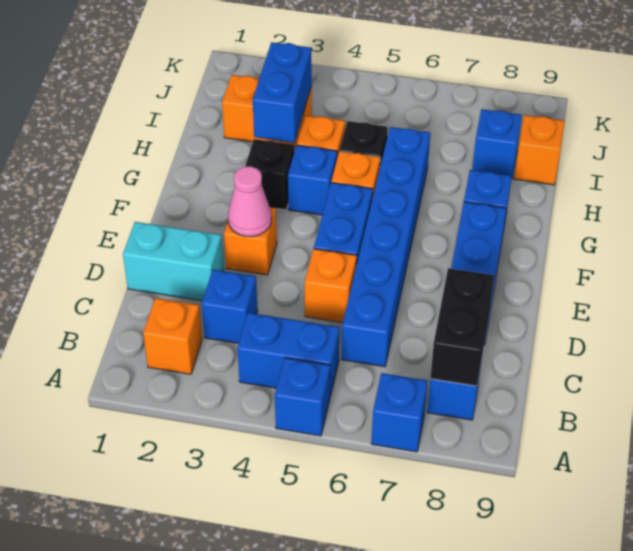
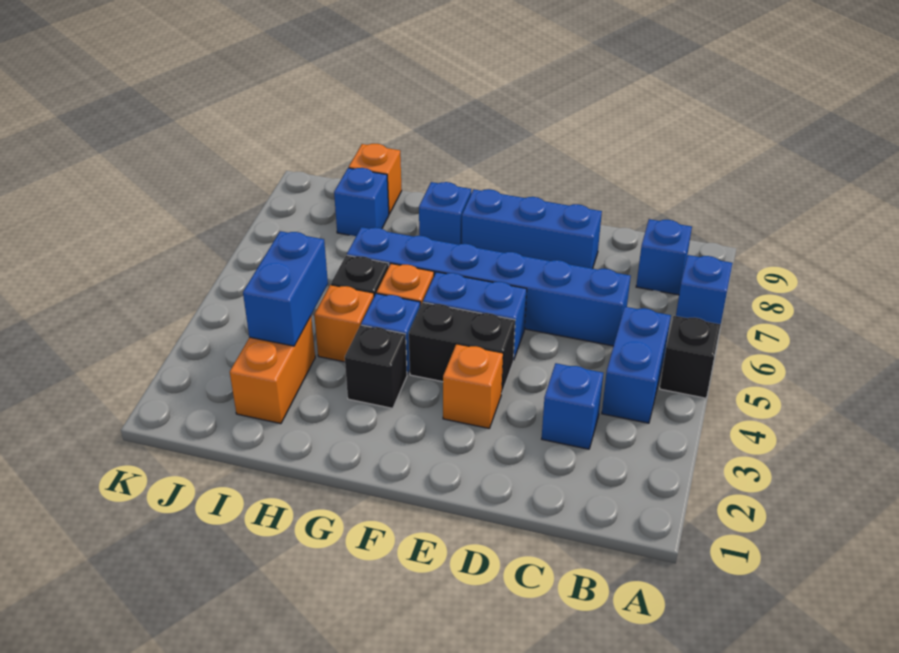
blue 1x1 brick [275,358,330,436] -> black 1x1 brick [660,316,721,398]
orange 1x1 brick [143,298,202,374] -> none
black 1x2 brick [430,268,494,386] -> black 1x2 brick moved to [409,302,515,394]
cyan 1x2 brick [123,222,224,301] -> none
orange 1x1 brick [305,249,357,323] -> none
pink 1x1 cone [228,166,272,237] -> none
blue 1x2 brick [253,42,312,143] -> blue 1x2 brick turned to [243,231,328,346]

